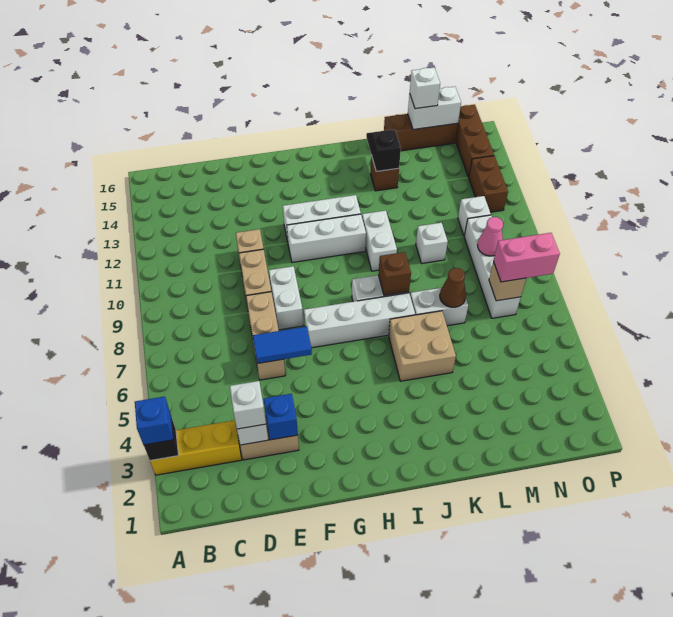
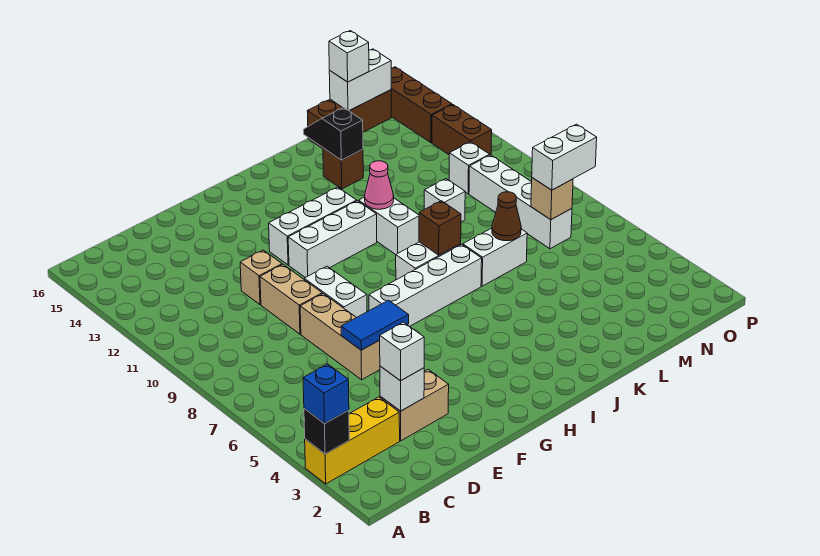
blue 1x1 brick [263,394,298,440] -> none
tan 2x2 brick [389,311,456,381] -> none
pink 1x2 brick [493,233,560,282] -> white 1x2 brick [532,124,597,190]
pink 1x1 cone [478,217,503,256] -> pink 1x1 cone moved to [365,161,394,209]

